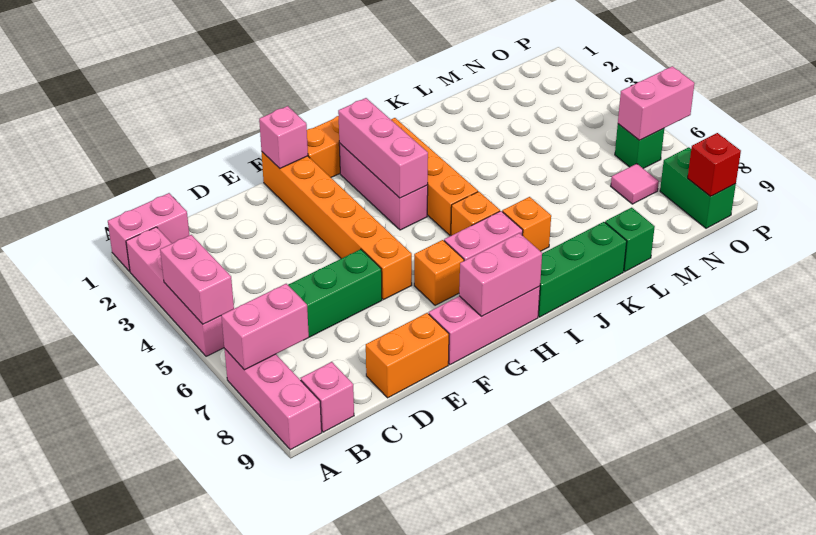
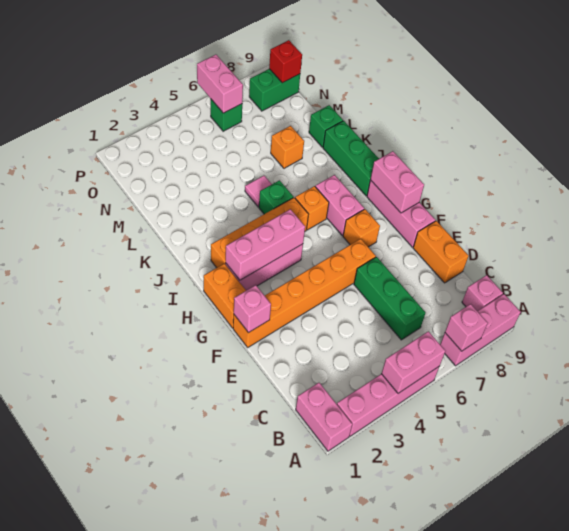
pink 1x2 brick [221,284,309,370] -> pink 1x1 brick [445,304,488,351]
none -> green 1x1 brick [259,180,293,214]
orange 1x1 brick [502,197,551,251] -> orange 1x1 brick moved to [271,126,304,168]
pink 1x1 tile [611,164,659,204] -> pink 1x1 tile moved to [245,176,272,207]

